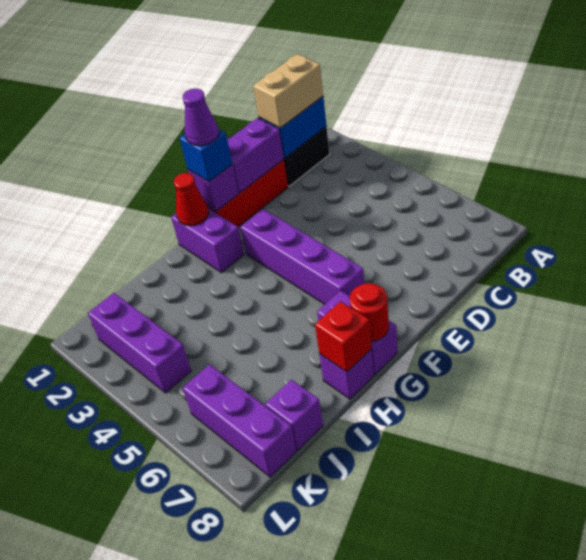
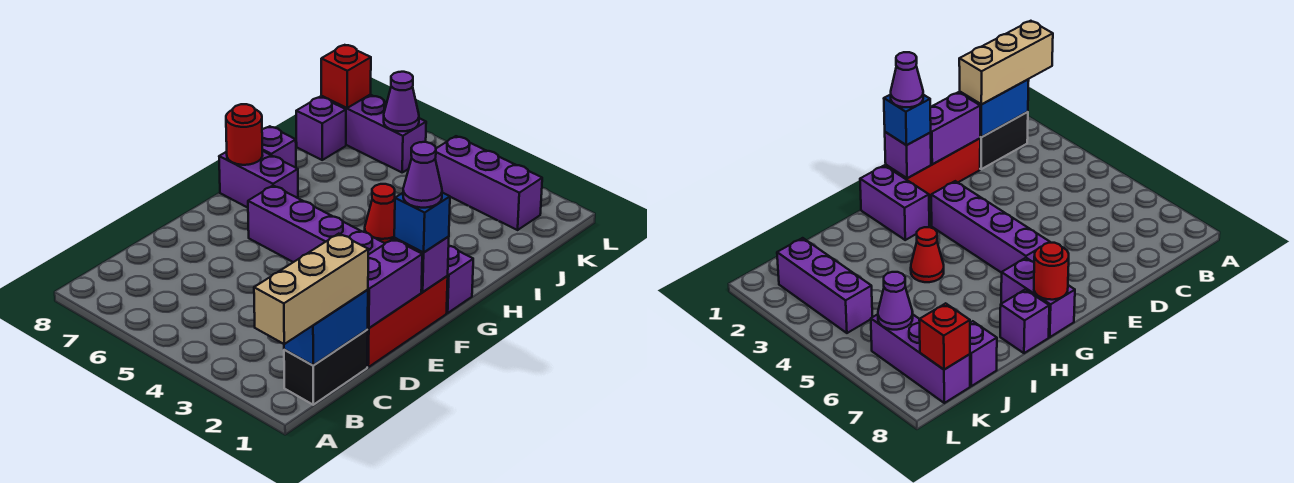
tan 1x2 brick [253,54,323,128] -> tan 1x3 brick [254,234,368,344]
red 1x1 cone [174,173,208,226] -> red 1x1 cone moved to [365,184,395,243]
red 1x1 brick [315,301,371,372] -> red 1x1 brick moved to [321,45,371,108]
none -> purple 1x1 cone [384,72,419,131]

